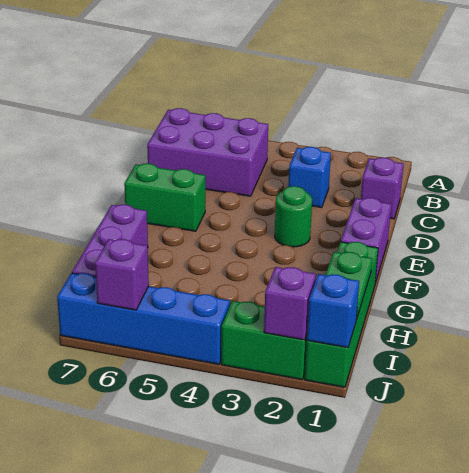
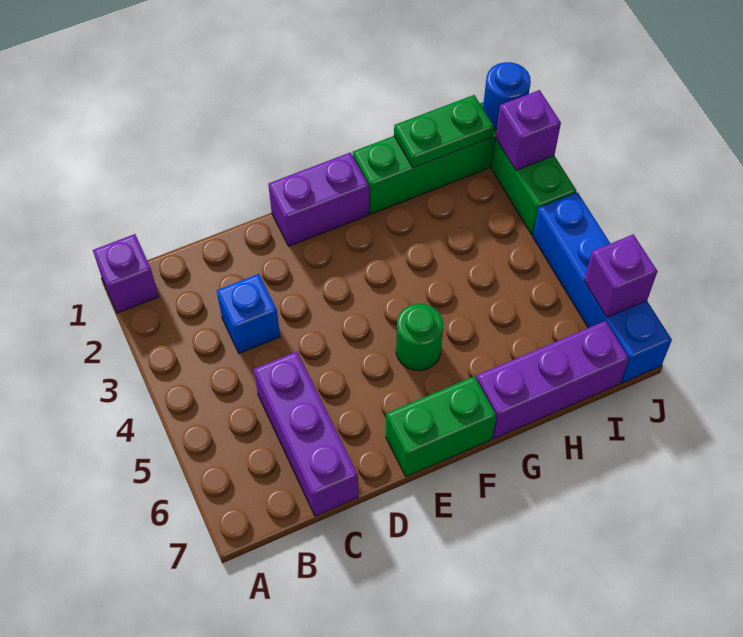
purple 2x3 brick [147,108,268,196] -> purple 1x3 brick [254,352,358,516]
purple 1x1 brick [361,158,403,219] -> purple 1x1 brick moved to [93,234,159,313]
green 1x1 round brick [275,186,312,247] -> green 1x1 round brick moved to [396,304,443,371]
green 1x2 brick [124,164,205,231] -> green 1x2 brick turned to [386,376,496,477]
blue 1x1 brick [307,274,359,348] -> blue 1x1 round brick [483,62,531,129]

